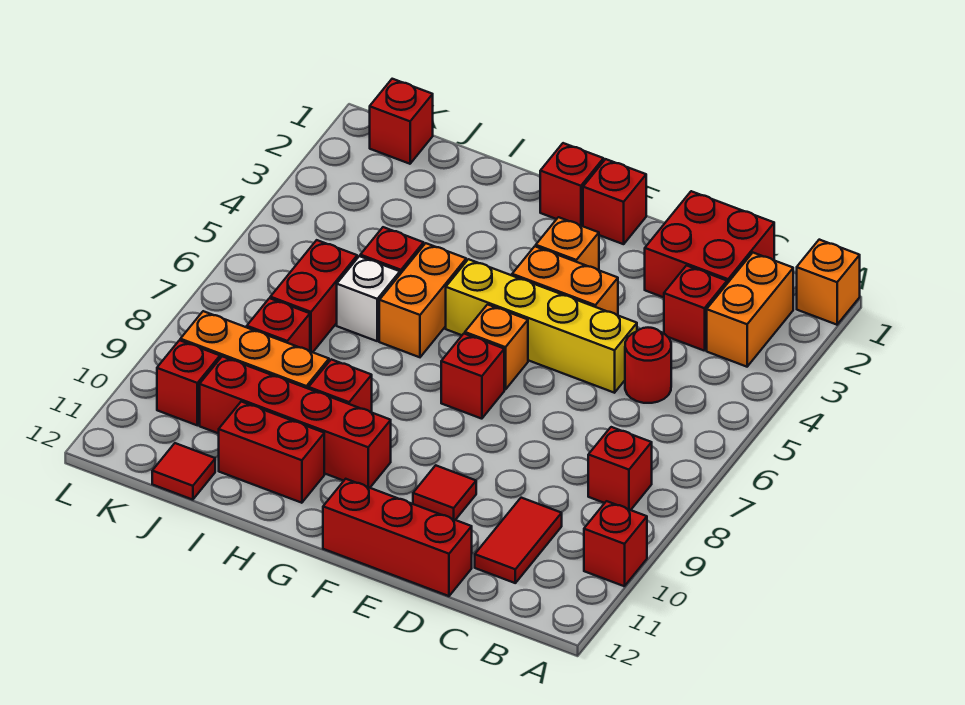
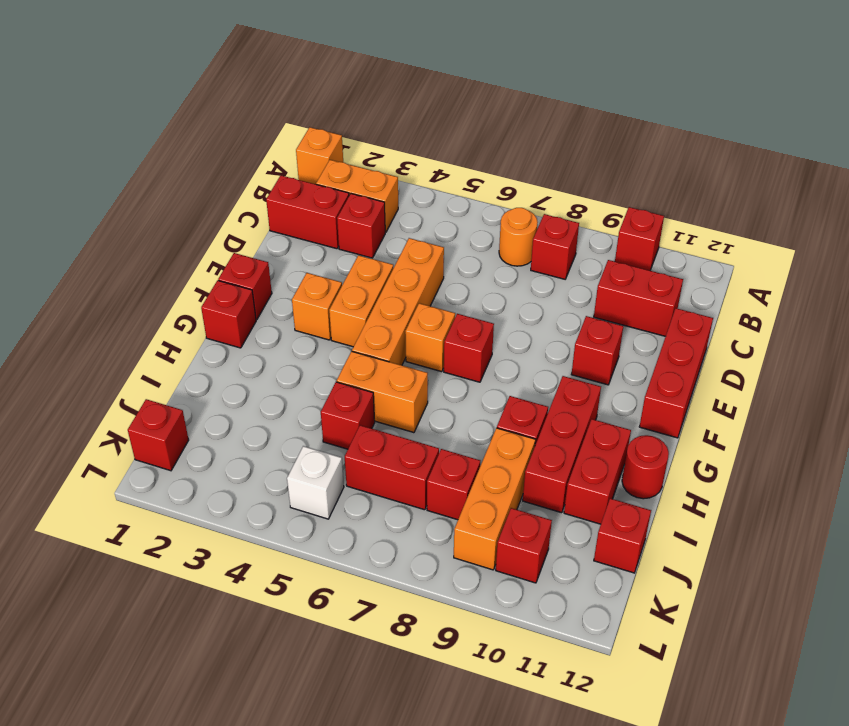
none -> orange 1x1 round brick [499,208,538,266]
red 2x2 brick [645,191,774,297] -> red 1x2 brick [266,175,349,249]
red 1x1 round brick [625,328,671,403] -> red 1x1 round brick moved to [622,435,669,499]
red 1x2 tile [475,498,562,583] -> red 1x2 brick [594,260,683,336]
yellow 1x4 brick [446,259,637,393] -> orange 1x4 brick [352,238,444,365]
red 1x1 tile [413,465,476,520] -> red 1x1 brick [571,316,623,385]
red 1x4 brick [200,356,391,488] -> red 1x3 brick [523,376,601,513]
white 1x1 brick [337,256,400,341] -> white 1x1 brick moved to [287,446,344,519]
red 1x1 tile [152,443,215,500] -> red 1x1 brick [594,498,651,573]

